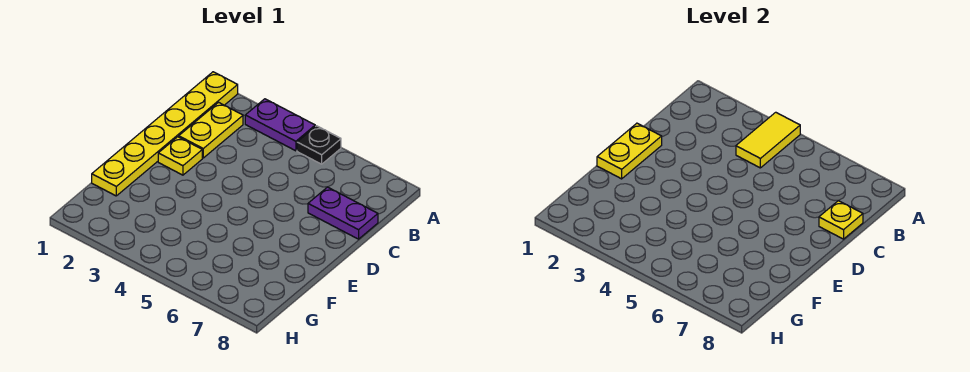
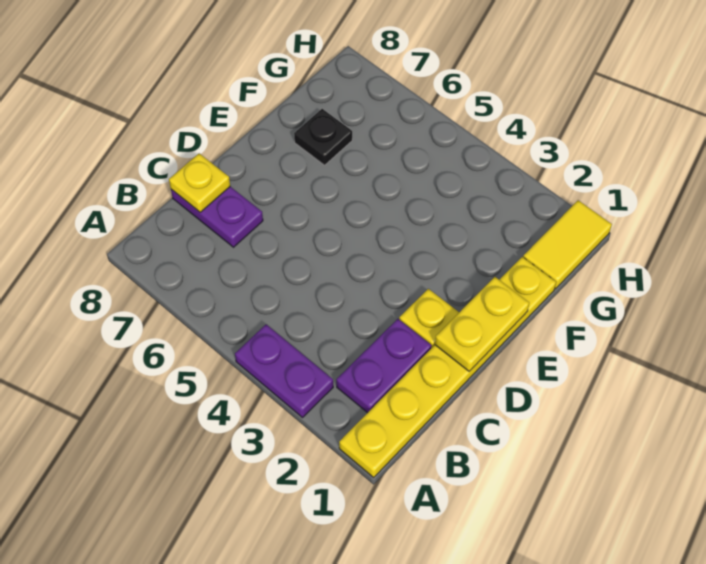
yellow 1x2 tile [736,112,800,168] -> yellow 1x2 tile moved to [523,200,612,289]
black 1x1 plate [297,126,341,164] -> black 1x1 plate moved to [294,109,352,165]
yellow 1x2 plate [179,102,243,158] -> purple 1x2 plate [336,319,432,413]

